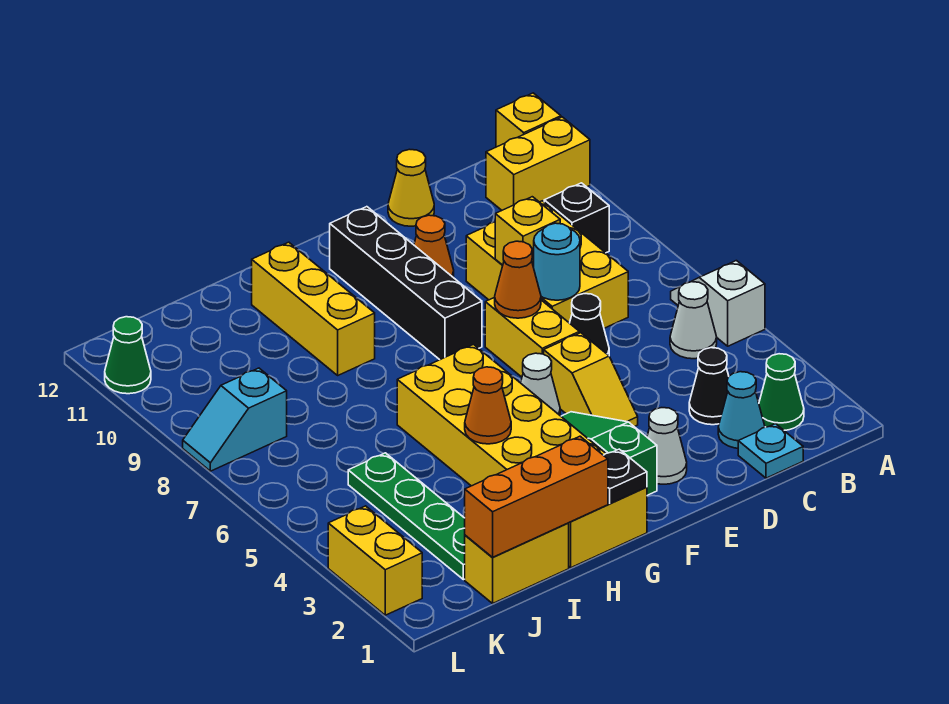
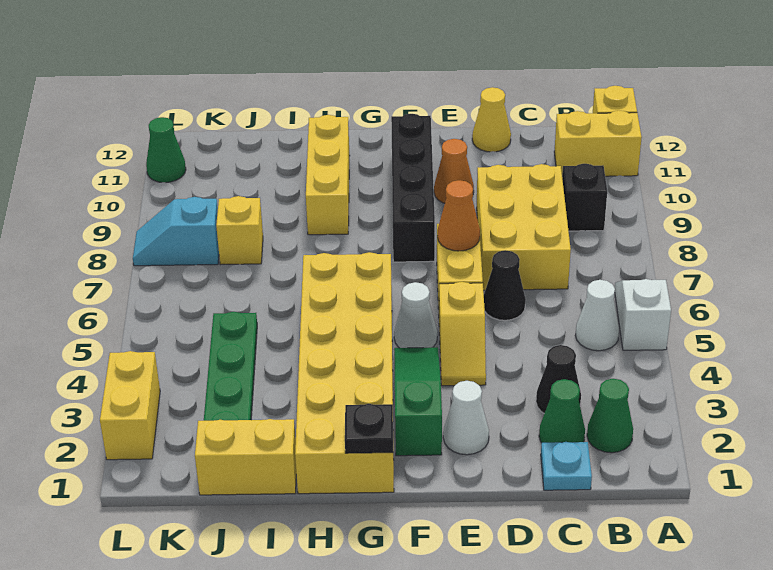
cyan 1x1 cone [718,372,765,448] -> green 1x1 cone [539,379,585,443]
cyan 1x1 round brick [534,223,580,300] -> none
yellow 1x1 brick [495,197,560,267] -> yellow 1x1 brick moved to [216,196,263,264]
orange 1x3 brick [465,436,608,557] -> none
orange 1x1 cone [465,367,511,444] -> none

